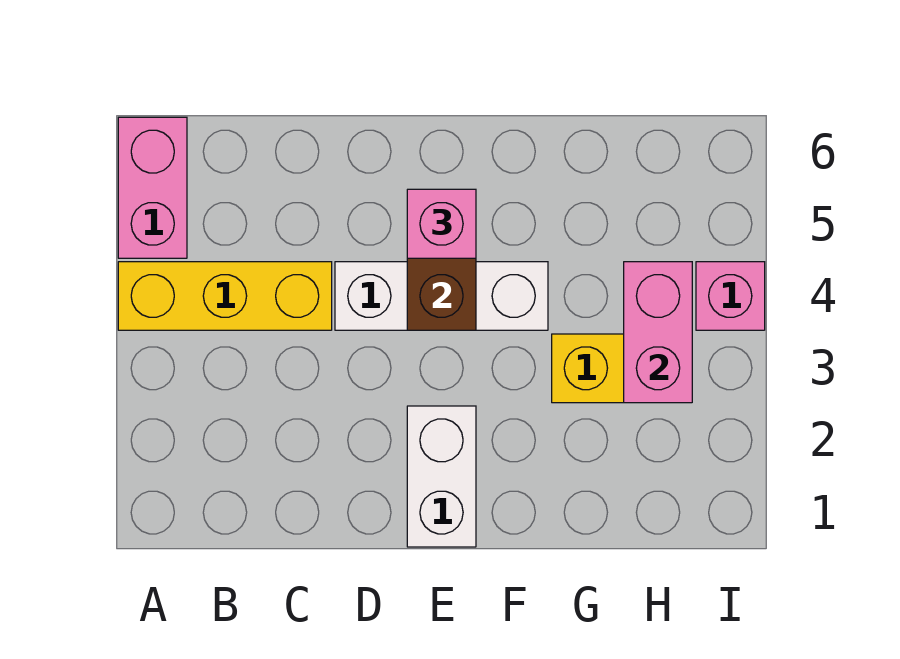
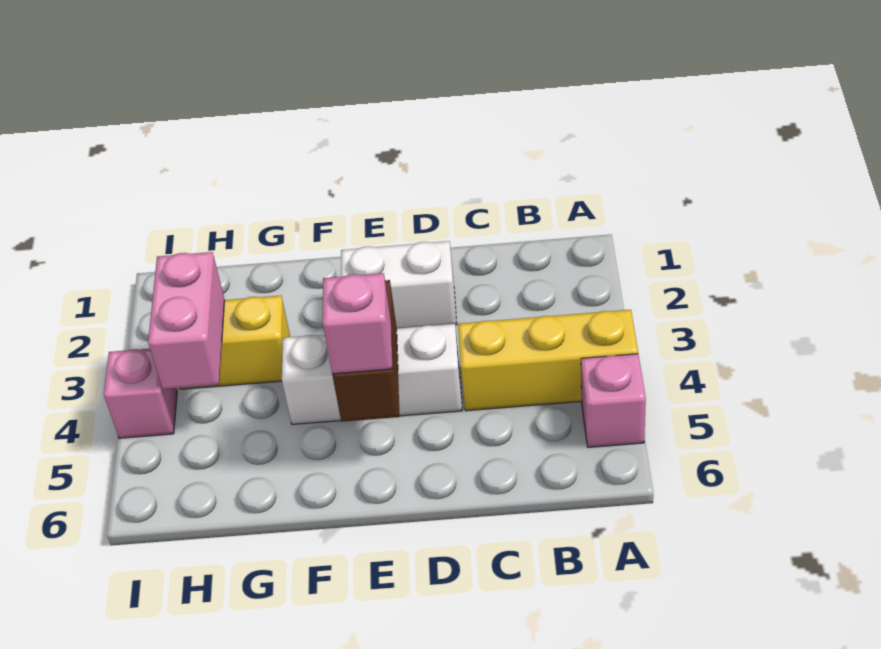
pink 1x2 brick [118,117,187,258] -> pink 1x1 brick [581,354,646,447]
white 1x2 brick [407,406,476,547] -> white 1x2 brick turned to [341,241,457,328]

